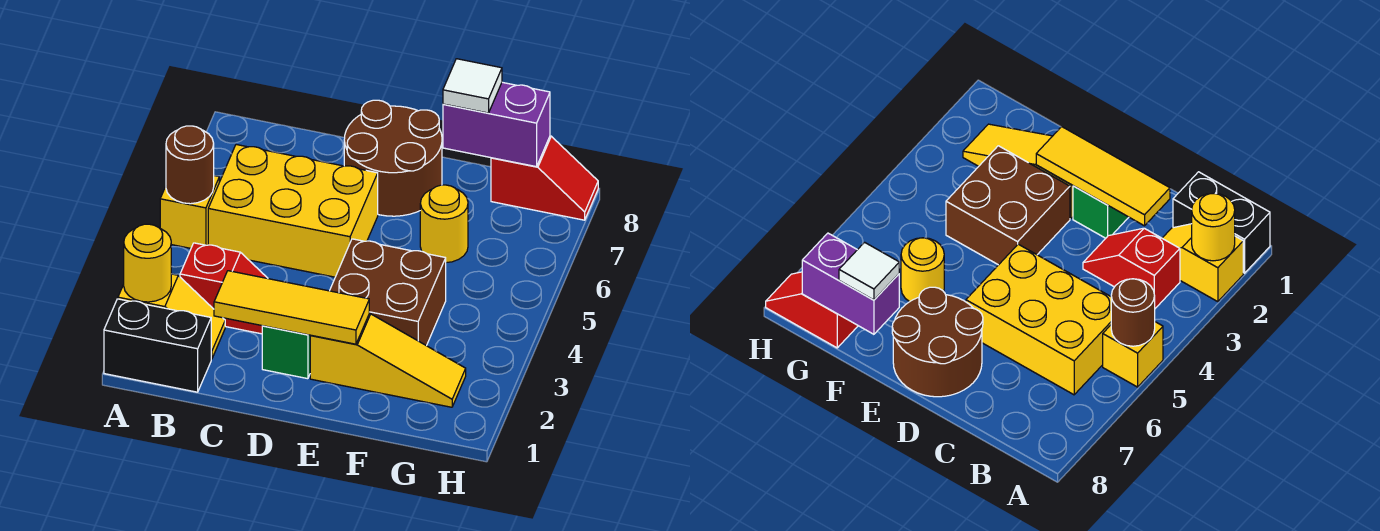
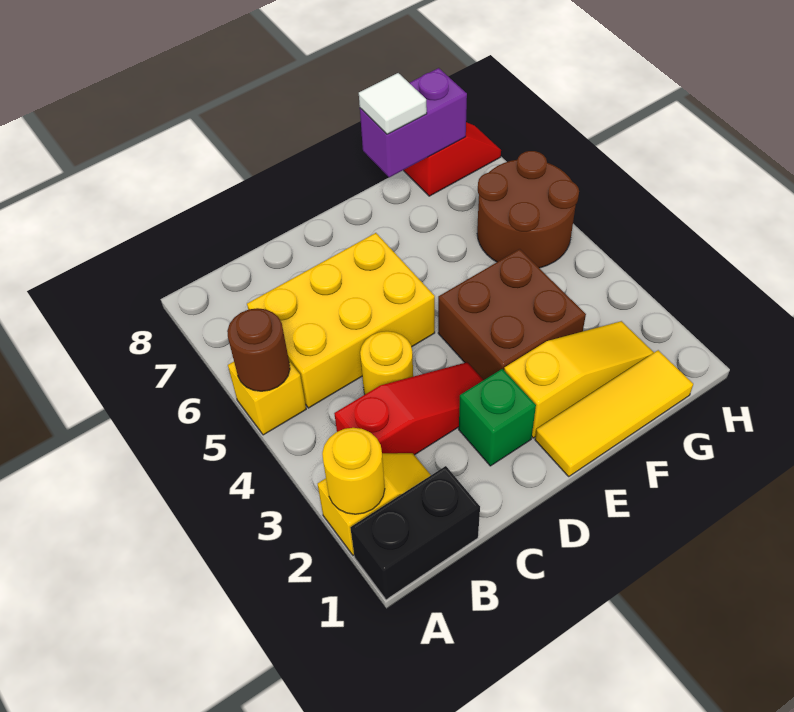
red 1x2 slope [180,243,268,334] -> red 1x3 slope [334,362,483,455]
yellow 1x3 tile [214,271,369,344] -> yellow 1x3 tile moved to [535,350,693,476]
brown 2x2 round brick [344,100,442,216] -> brown 2x2 round brick moved to [477,151,579,268]
yellow 1x1 round brick [420,185,468,263] -> yellow 1x1 round brick moved to [360,331,413,394]

